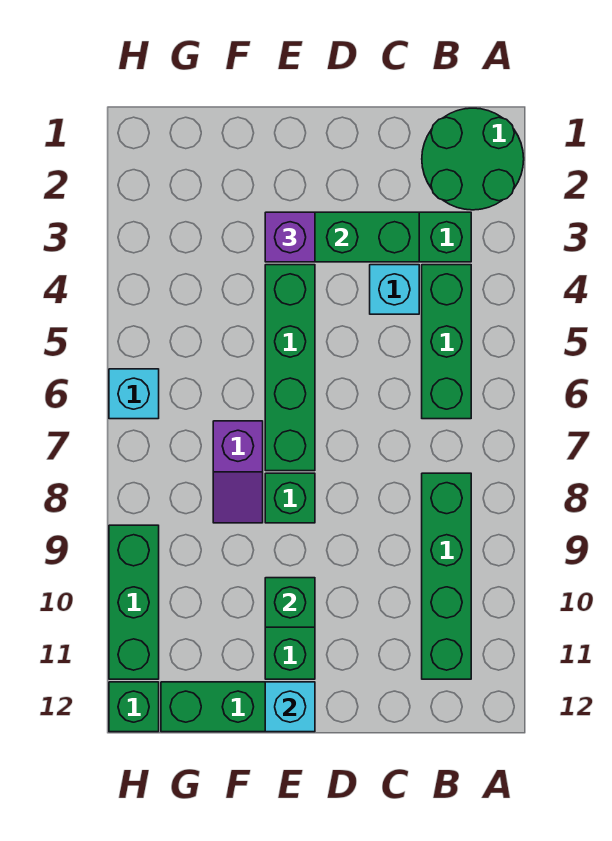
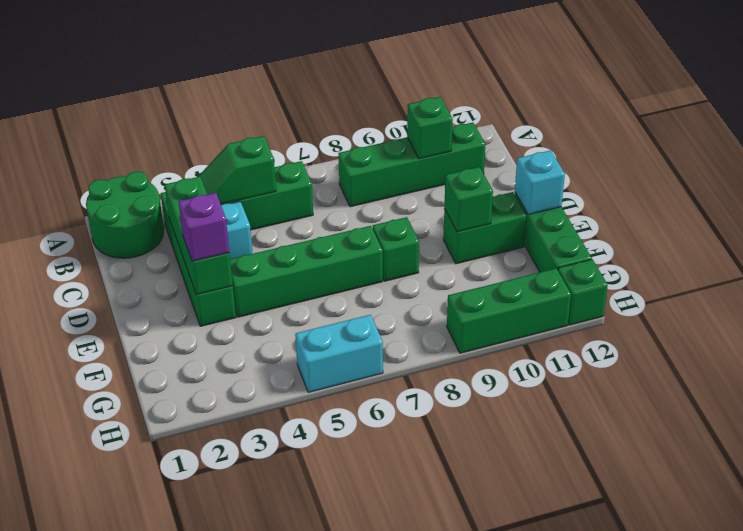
none -> green 1x2 slope [198,136,276,204]
none -> green 1x1 brick [407,97,453,159]
purple 1x2 slope [213,421,263,523] -> none
cyan 1x1 brick [109,369,159,419] -> cyan 1x2 brick [295,315,383,392]

